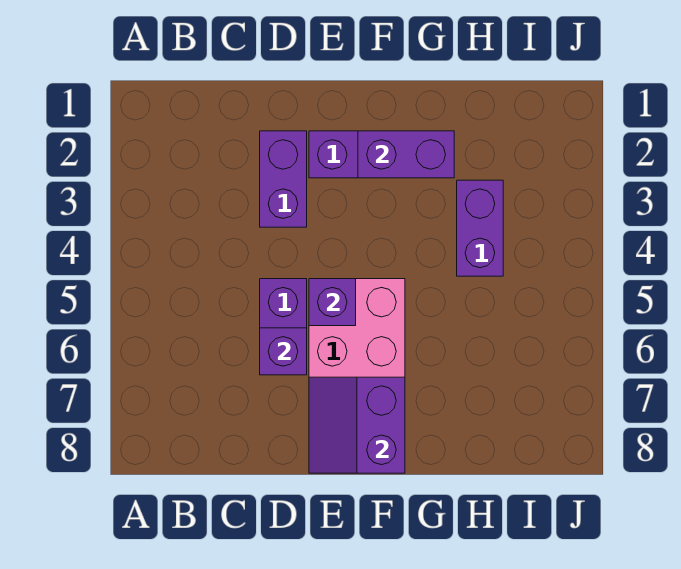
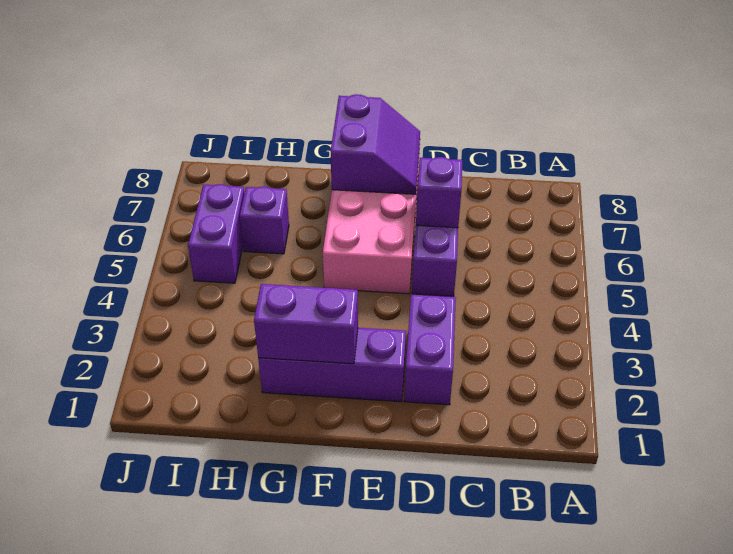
purple 1x1 brick [309,279,356,326] -> purple 1x1 brick moved to [240,187,289,254]
purple 1x2 brick [457,180,503,276] -> purple 1x2 brick moved to [188,184,244,283]

